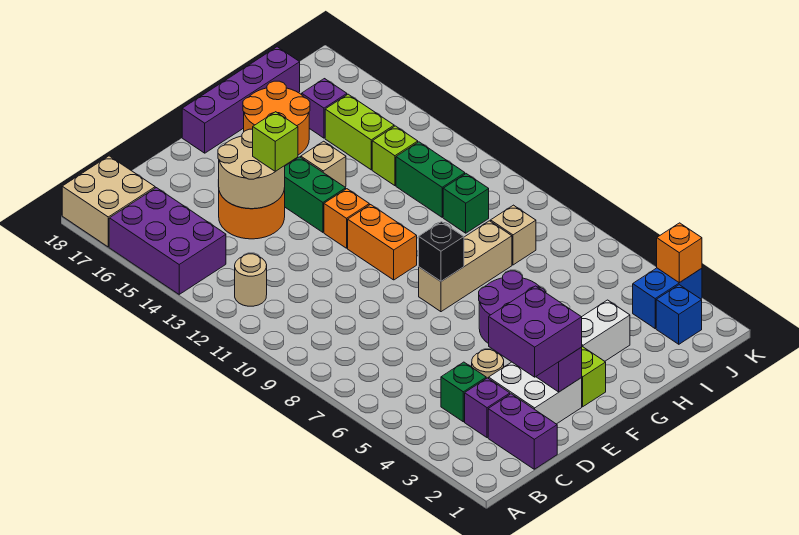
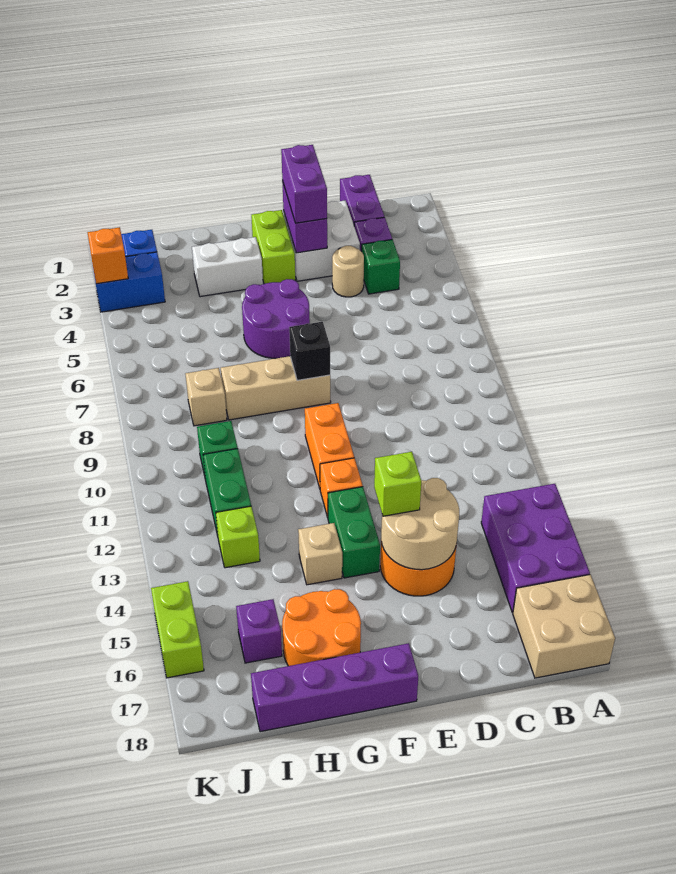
tan 1x1 round brick [235,254,267,306] -> none
purple 2x2 brick [489,286,582,377] -> purple 1x2 brick [281,145,327,223]
lime 1x2 brick [325,94,394,170] -> lime 1x2 brick moved to [151,581,204,678]

